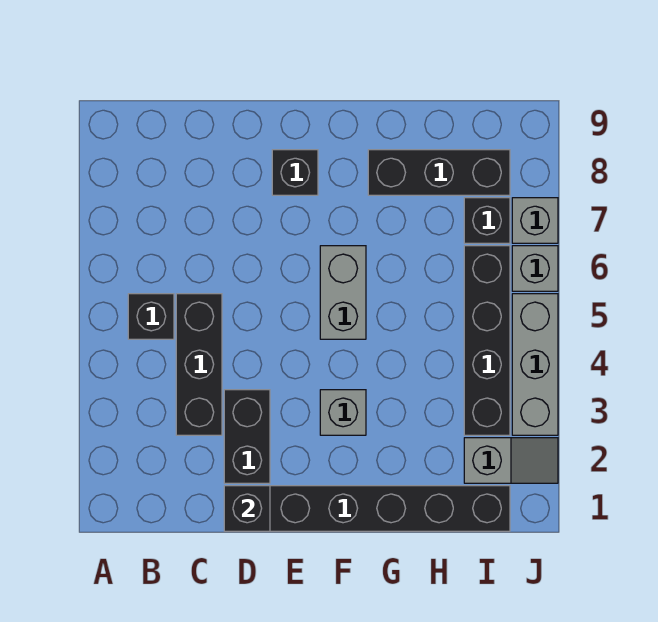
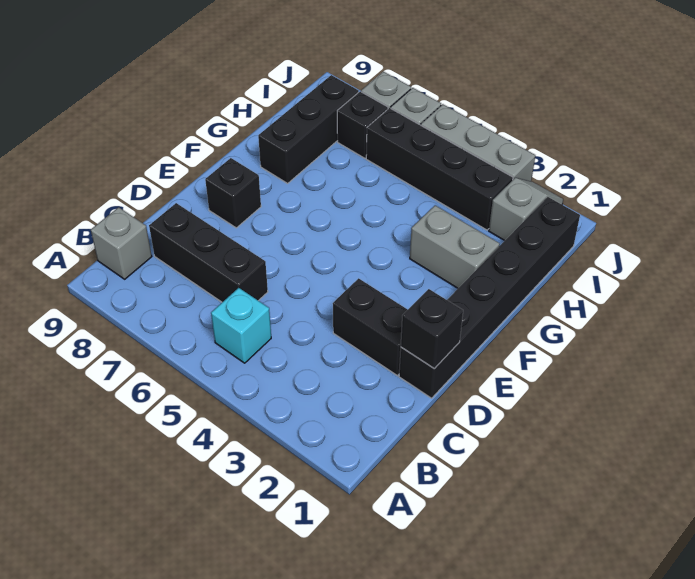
black 1x1 brick [128,294,174,339] -> cyan 1x1 brick [211,288,271,363]
black 1x3 brick [176,294,222,435] -> black 1x3 brick moved to [149,203,268,302]
grey 1x1 brick [320,390,366,435] -> grey 1x1 brick moved to [91,207,152,279]
grey 1x2 brick [320,246,366,339] -> grey 1x2 brick moved to [410,205,500,288]

